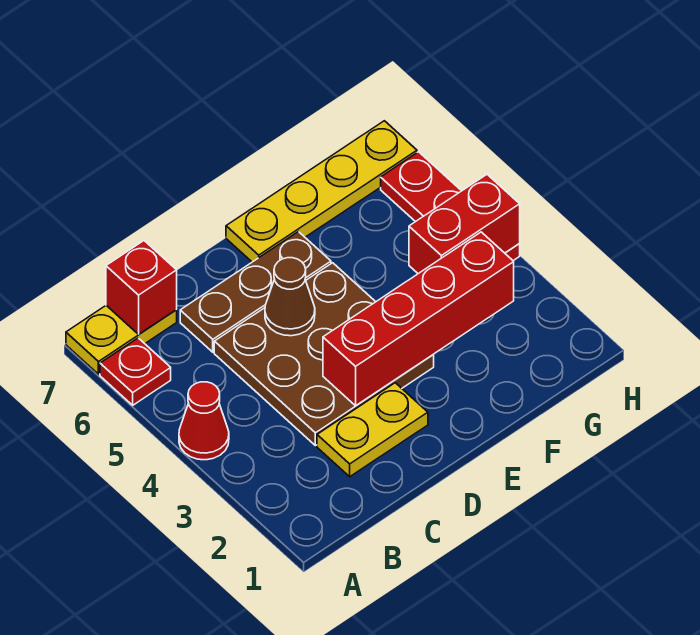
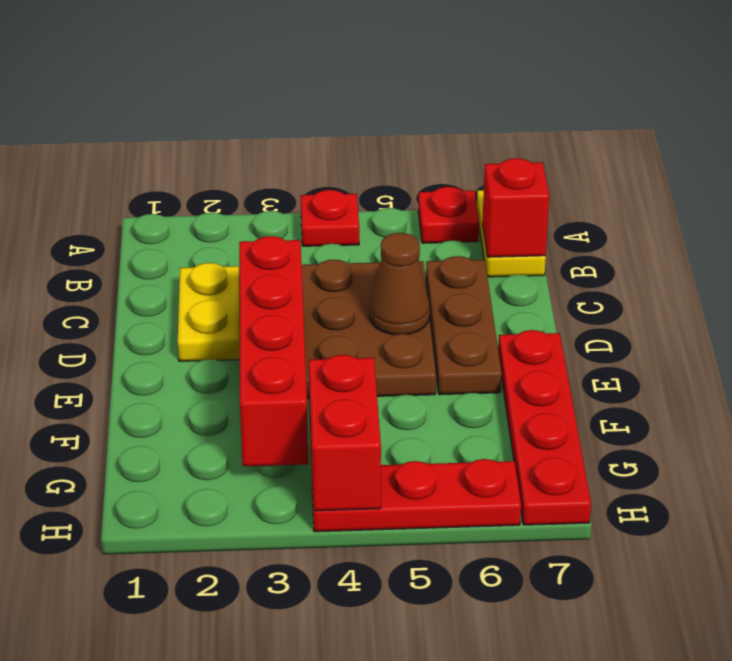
red 1x1 cone [179,382,229,460] -> red 1x1 plate [301,190,359,246]
yellow 1x4 plate [226,121,417,262] -> red 1x4 plate [498,330,591,525]

